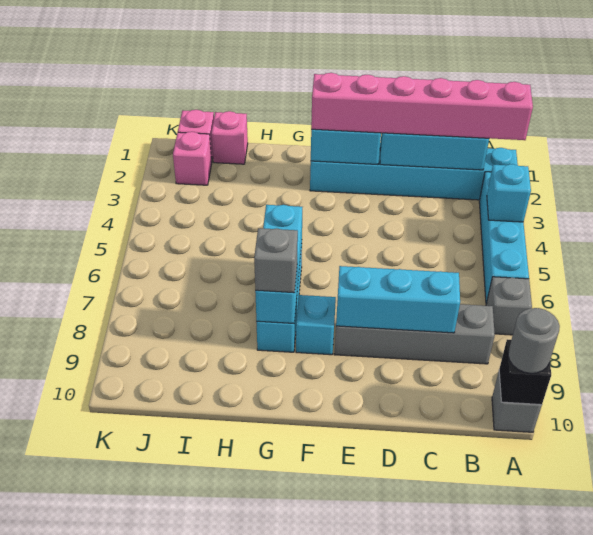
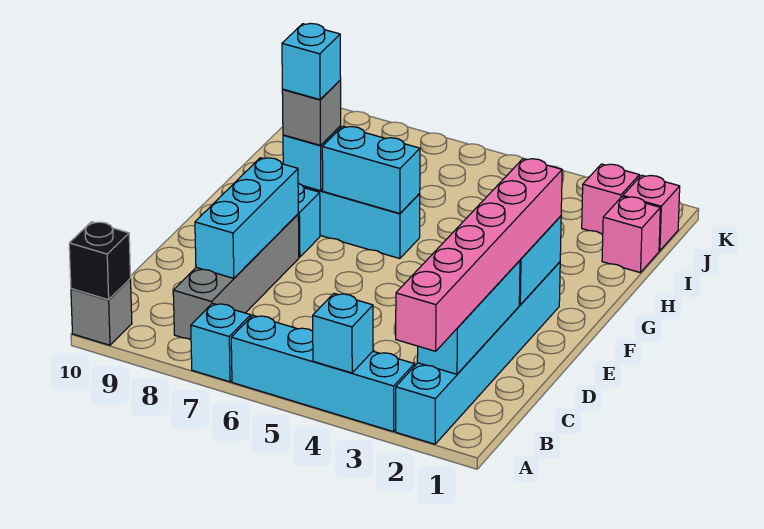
grey 1x1 brick [486,277,532,335] -> cyan 1x1 brick [191,303,251,382]
grey 1x1 round brick [508,308,560,373] -> none
none -> cyan 1x1 brick [282,23,341,100]

